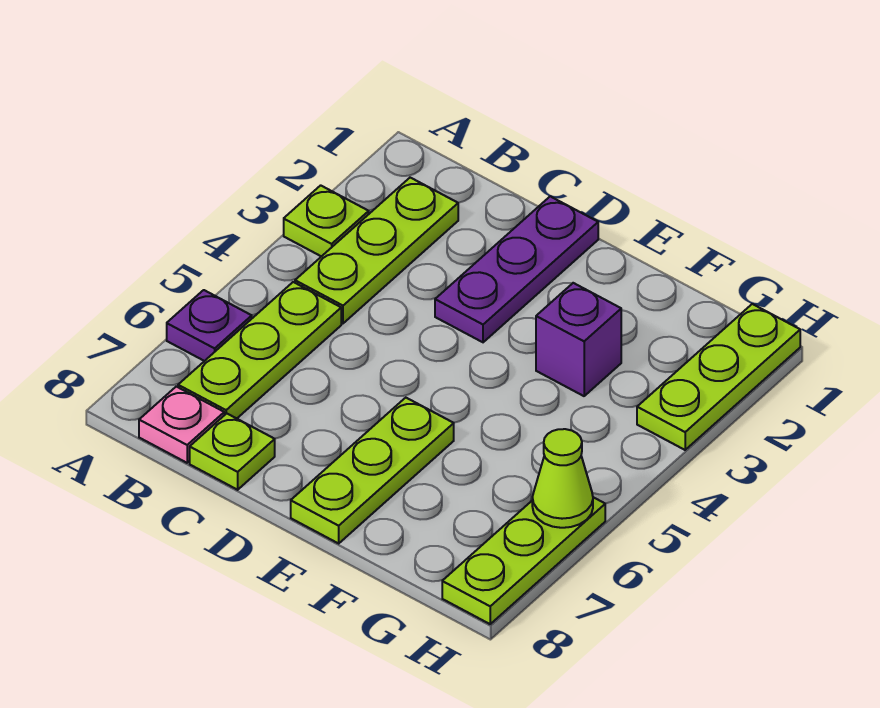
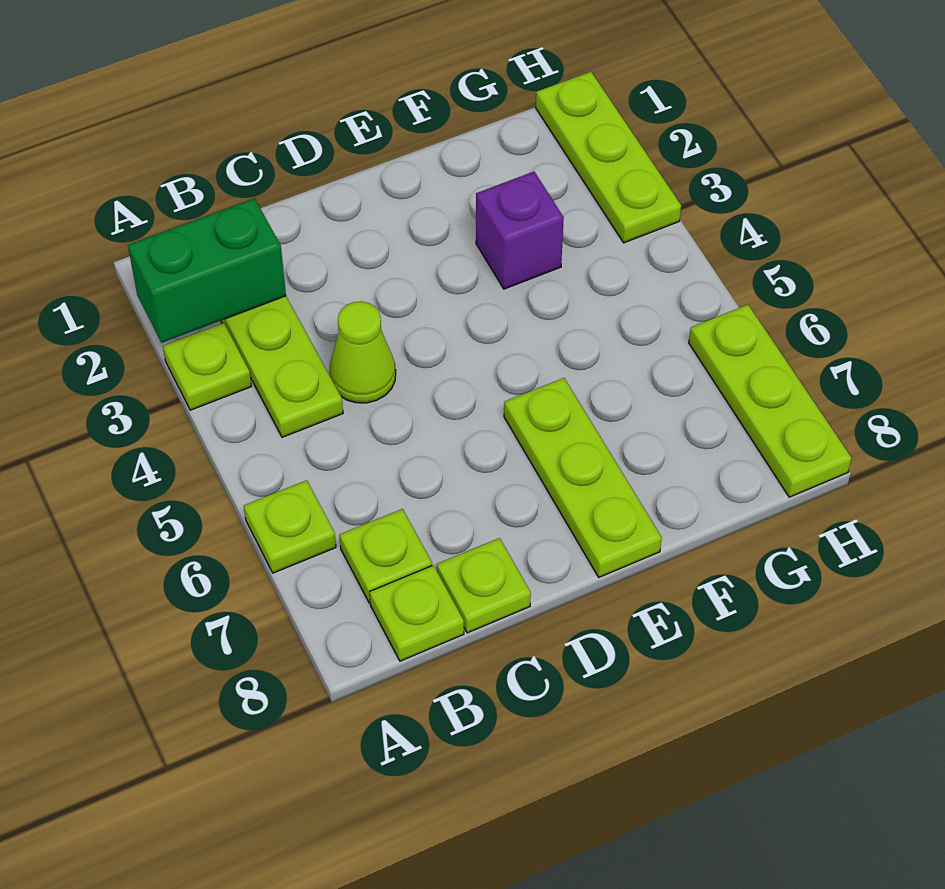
none -> green 1x2 brick [128,198,286,343]
purple 1x1 plate [167,290,252,361] -> lime 1x1 plate [244,480,336,573]
lime 1x3 plate [178,282,341,418] -> lime 1x1 plate [340,509,432,603]
pink 1x1 plate [139,387,224,463] -> lime 1x1 plate [370,565,464,661]
purple 1x3 plate [435,196,598,342] -> none
lime 1x1 cone [532,429,593,528] -> lime 1x1 cone moved to [329,301,396,403]

